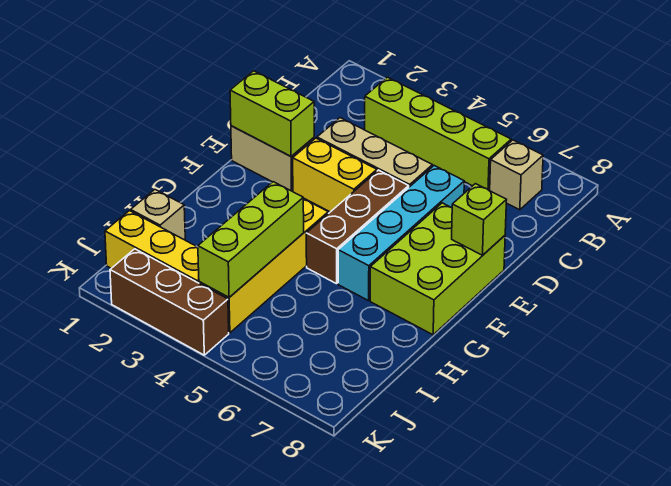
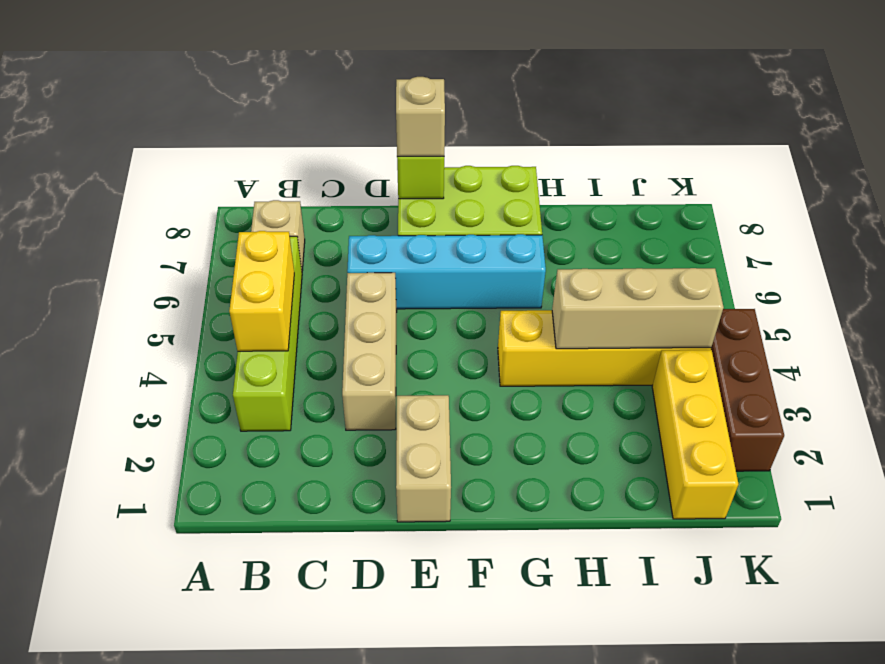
lime 1x2 brick [230,71,314,156] -> none
yellow 1x2 brick [293,138,377,212] -> yellow 1x2 brick moved to [229,231,294,351]
brown 1x3 brick [306,170,409,284] -> none
lime 1x3 brick [198,182,304,297] -> tan 1x3 brick [552,268,724,349]
tan 1x1 brick [131,190,185,240] -> tan 1x1 brick moved to [396,77,445,156]

